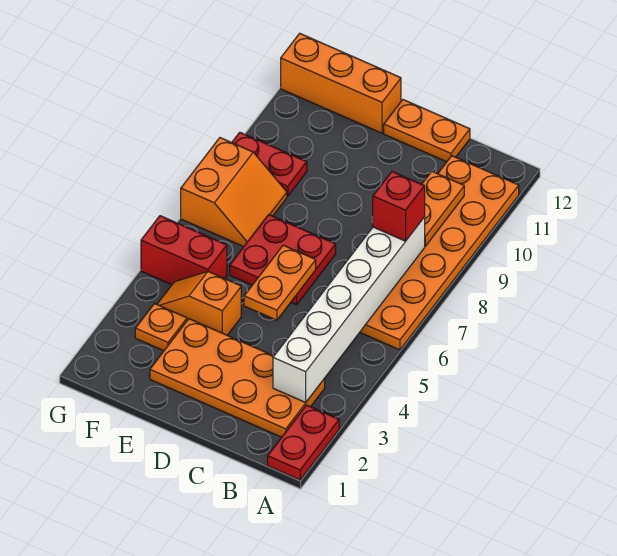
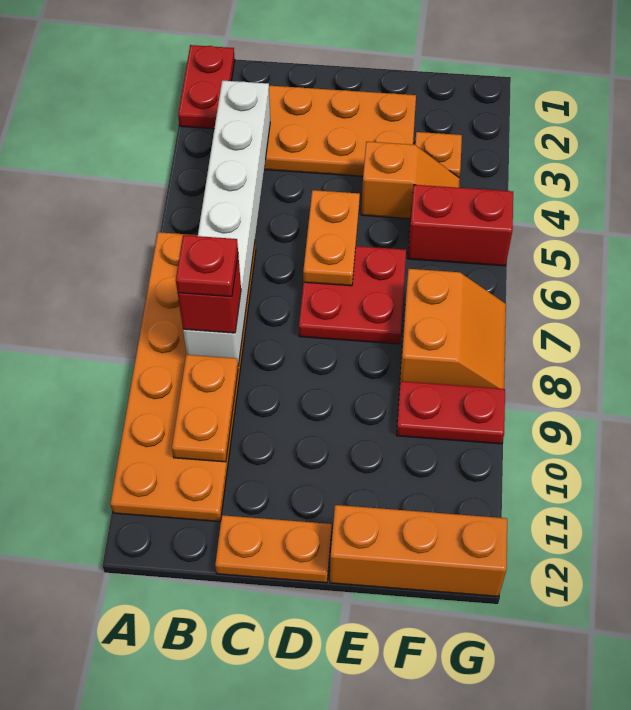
none -> red 1x1 plate [176,235,238,297]
orange 2x2 slope [181,138,287,247] -> orange 2x2 slope turned to [400,269,506,389]

